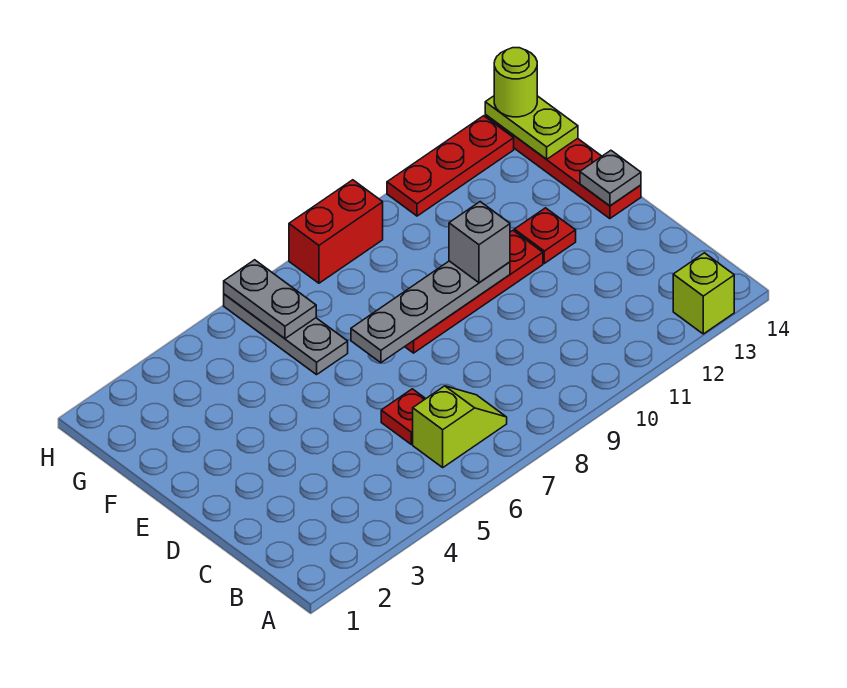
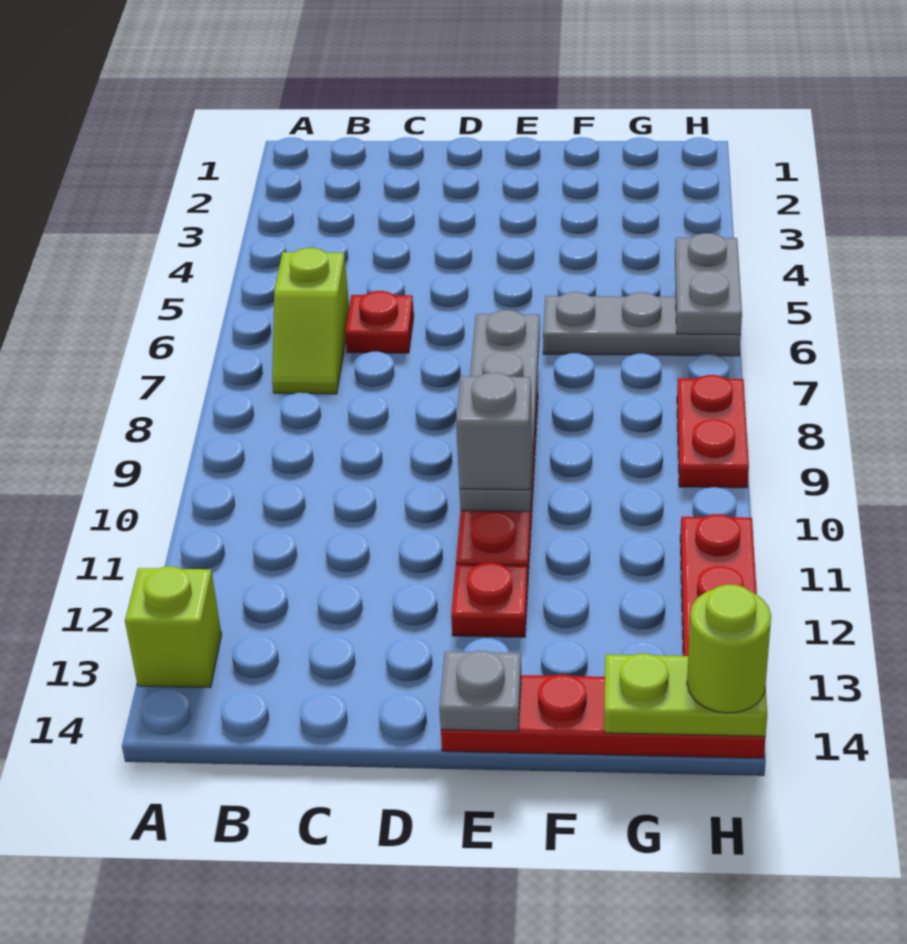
grey 1x2 plate [224,260,316,339] -> grey 1x2 plate turned to [675,233,742,335]
red 1x2 brick [289,180,383,283] -> red 1x2 plate [677,375,749,488]

